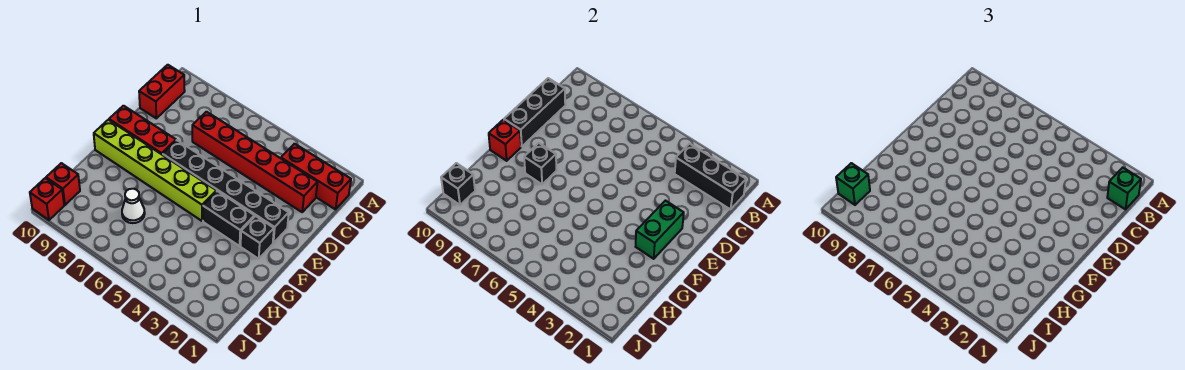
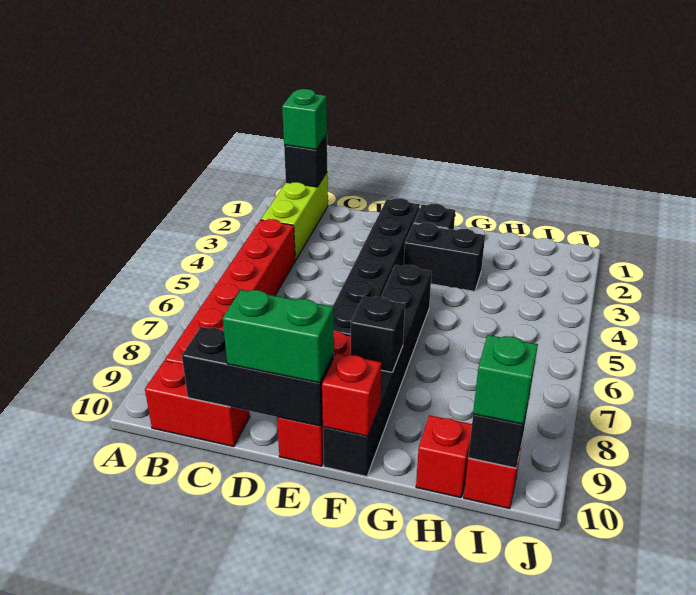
red 1x3 brick [281,144,351,209] -> lime 1x3 brick [261,173,328,260]
black 1x3 brick [675,144,746,209] -> black 1x1 brick [284,135,327,187]
red 1x6 brick [192,112,318,212] -> red 1x6 brick moved to [165,219,295,364]
green 1x2 brick [636,201,684,259] -> green 1x2 brick moved to [223,290,334,383]
black 1x2 brick [203,191,255,246] -> black 1x2 brick turned to [404,223,485,292]
lime 1x6 brick [94,120,216,221] -> black 1x6 brick [323,265,432,476]
white 1x1 cone [122,189,145,223] -> none
red 1x1 brick [30,178,64,220] -> red 1x1 brick moved to [416,415,472,498]

